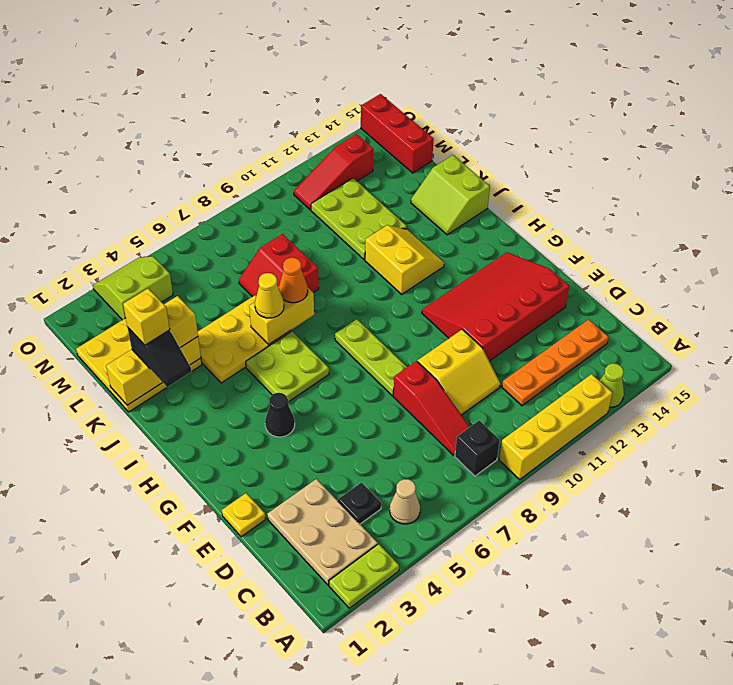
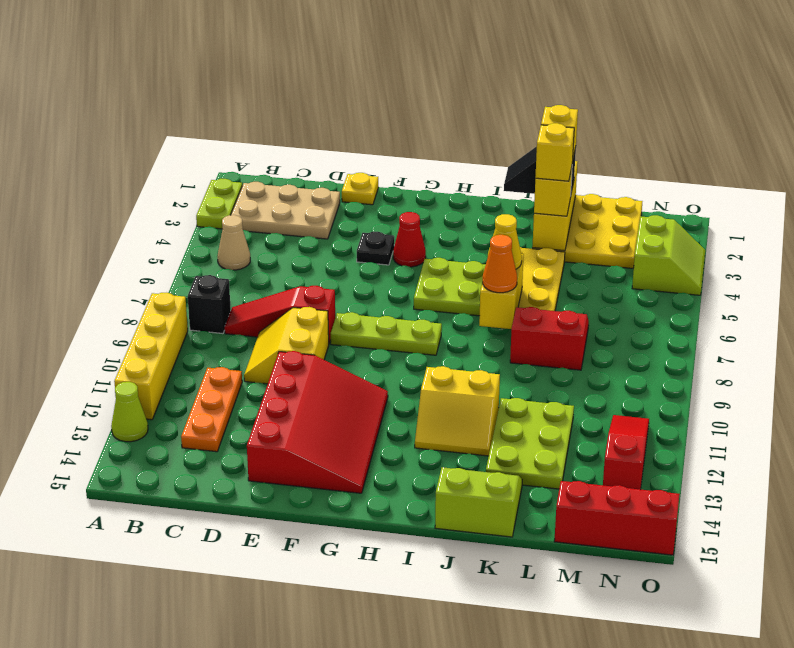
black 1x1 plate [338,483,381,524] -> black 1x1 plate moved to [357,232,394,265]
orange 1x4 plate [502,320,609,406] -> orange 1x3 plate [181,367,242,452]
black 1x1 cone [265,393,295,437] -> red 1x1 cone [393,212,426,267]
none -> yellow 1x1 brick [535,123,574,181]
lime 2x3 plate [311,178,407,260] -> lime 2x3 plate turned to [486,398,574,489]

